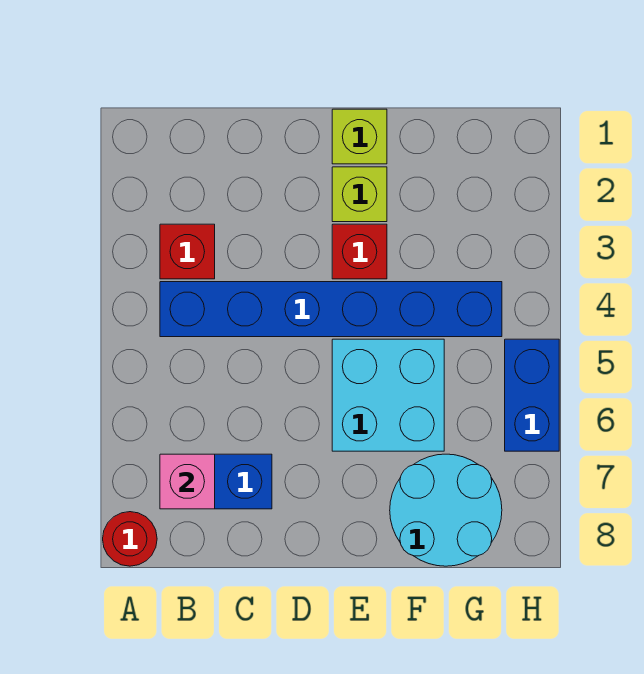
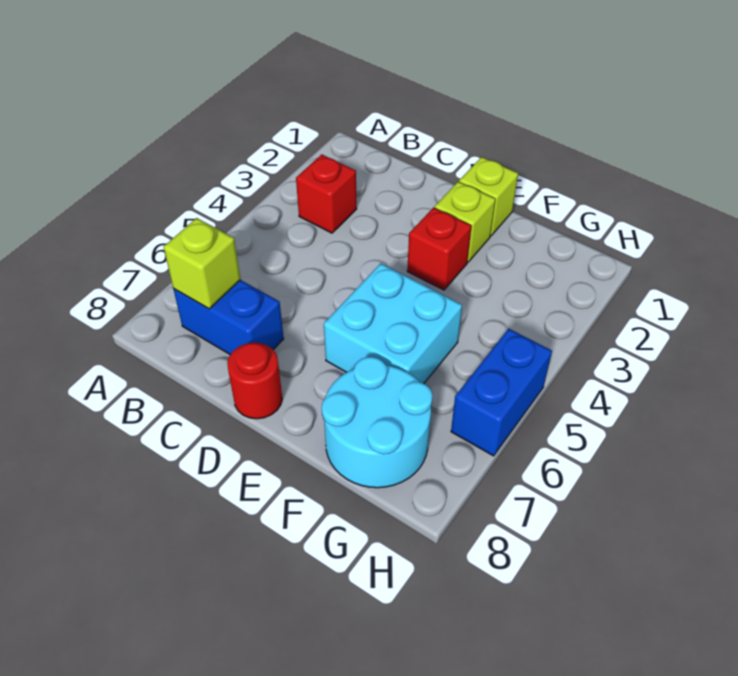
red 1x1 round brick [103,512,157,566] -> red 1x1 round brick moved to [227,343,282,419]
blue 1x6 brick [160,282,502,337] -> none
pink 1x1 brick [160,454,215,509] -> lime 1x1 brick [164,218,240,309]

